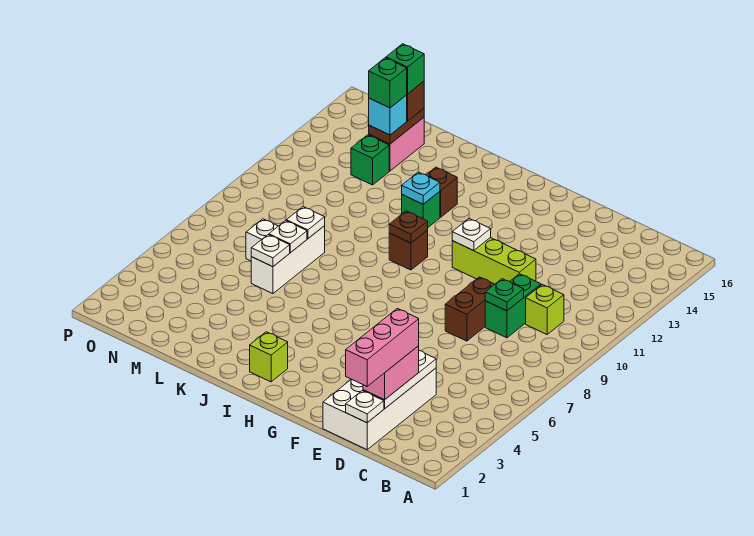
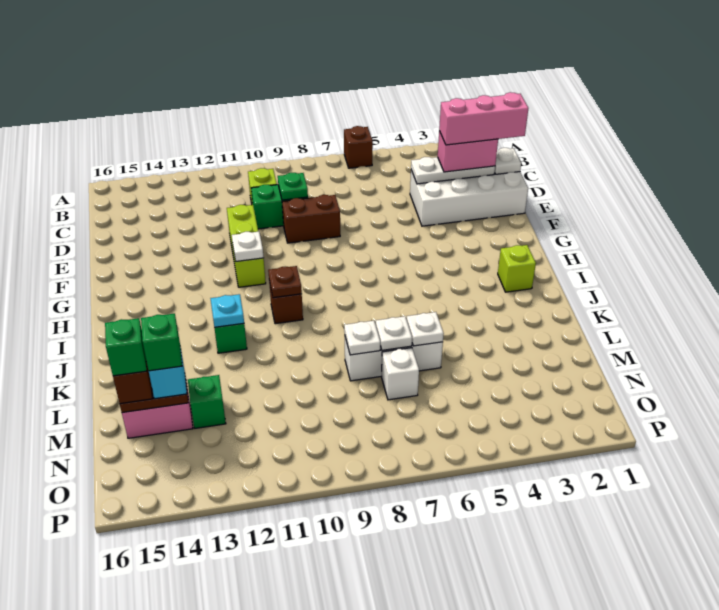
brown 1x1 brick [427,167,457,217] -> brown 1x1 brick moved to [344,126,373,168]

